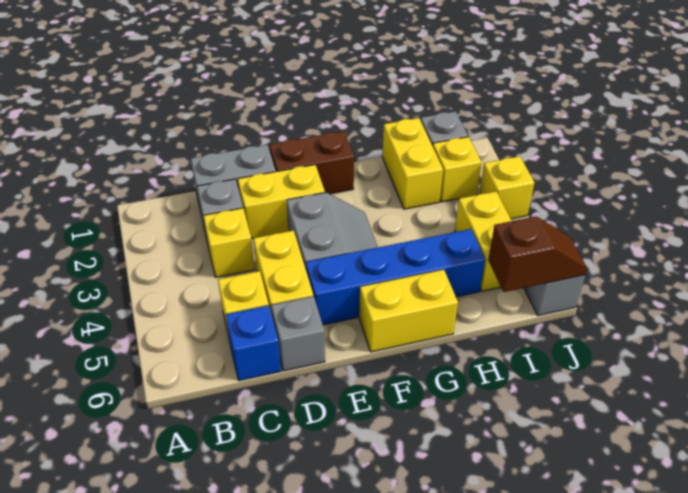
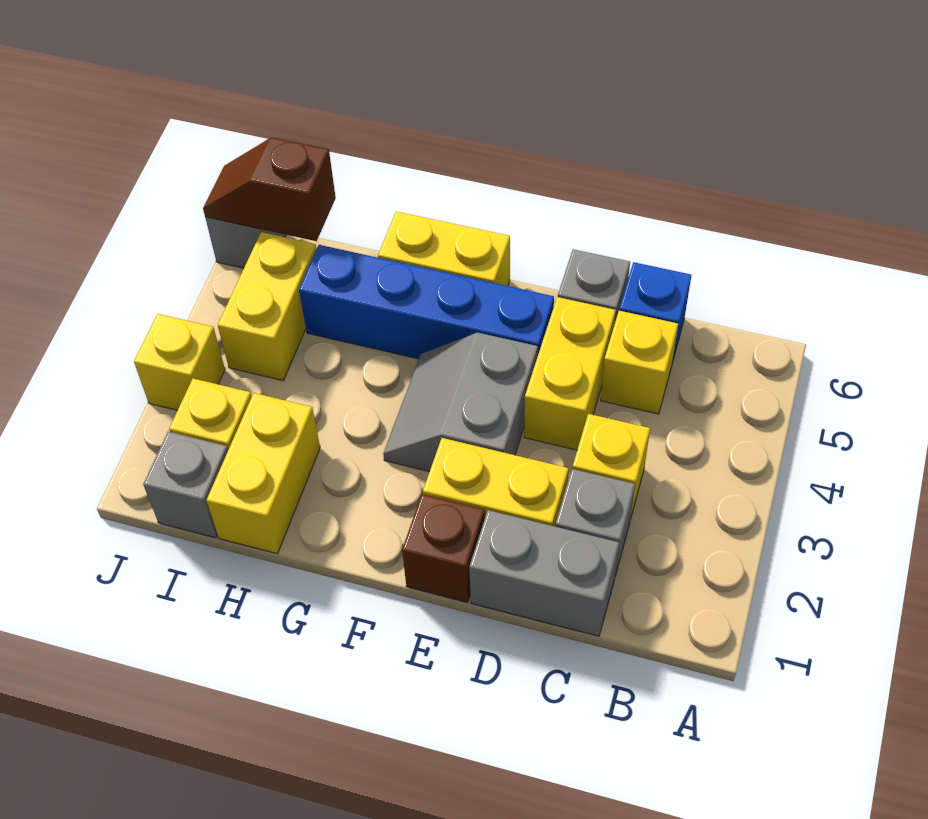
brown 1x2 brick [270,131,354,194] -> brown 1x1 brick [402,494,485,602]

